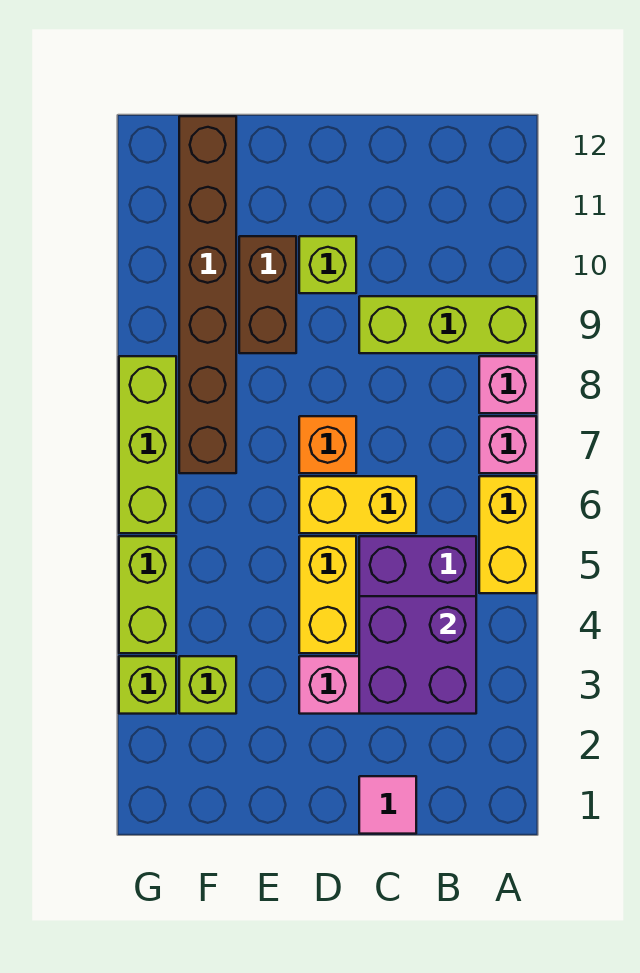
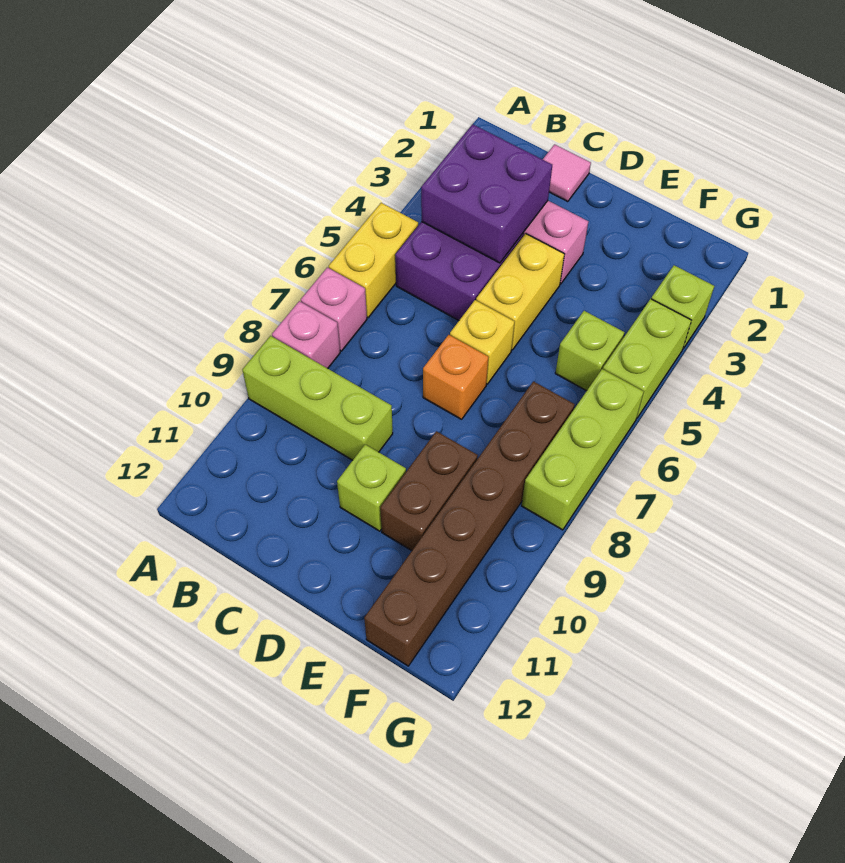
yellow 1x2 brick [299,476,416,533] -> yellow 1x1 brick [450,300,514,384]
lime 1x1 brick [179,656,236,714] -> lime 1x1 brick moved to [555,311,624,391]

